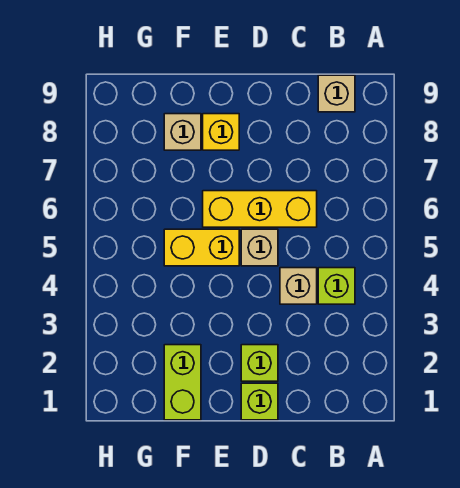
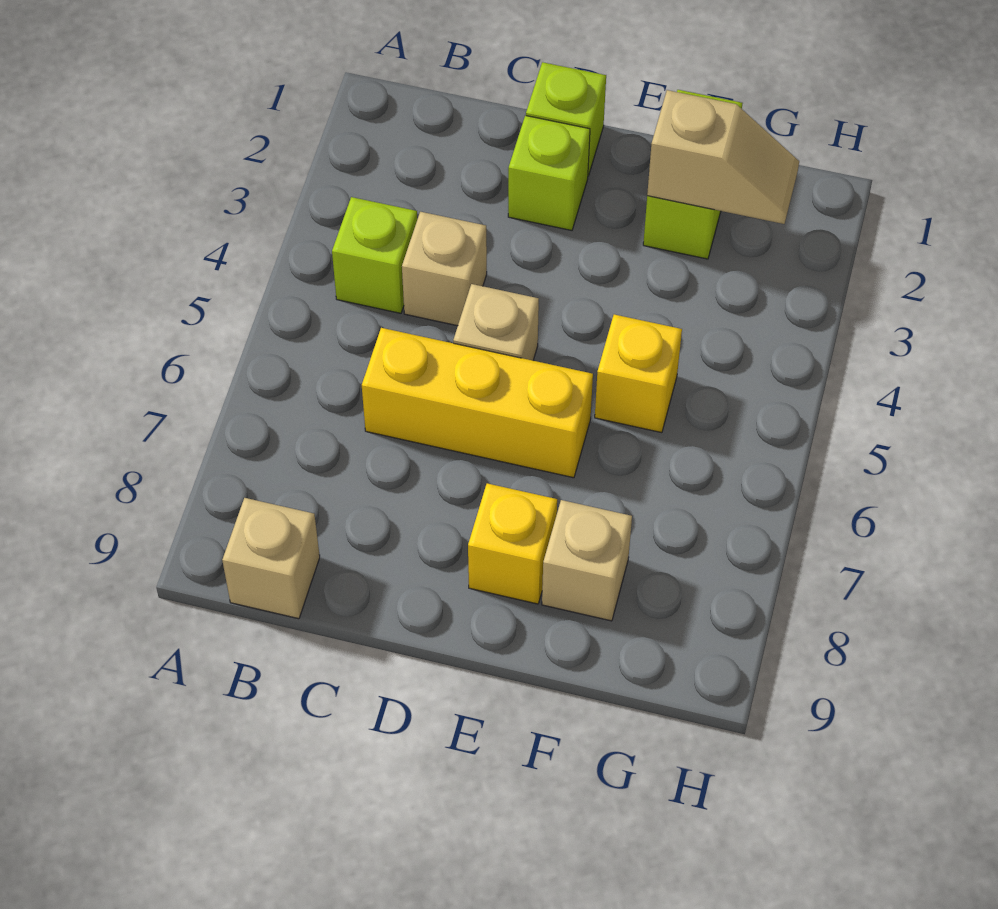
yellow 1x2 brick [164,229,239,266] -> yellow 1x1 brick [595,314,682,433]
none -> tan 1x2 slope [647,90,799,224]

